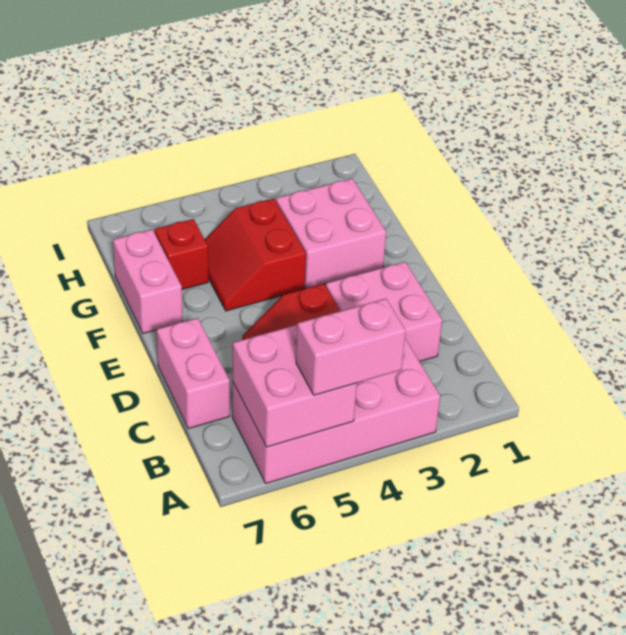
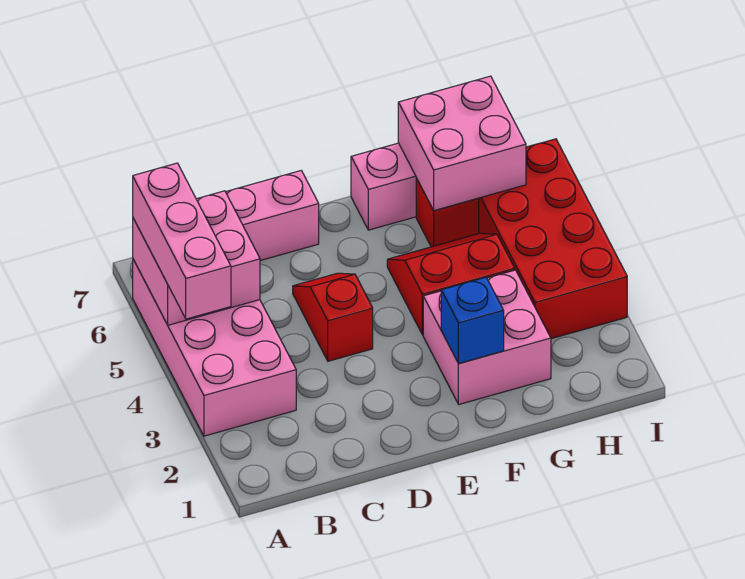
pink 1x2 brick [296,299,406,395] -> pink 1x3 brick [133,163,231,319]
pink 2x2 brick [326,262,442,362] -> pink 2x2 brick moved to [398,76,526,211]
none -> blue 1x1 brick [441,277,504,364]
none -> red 2x4 brick [478,139,627,339]

